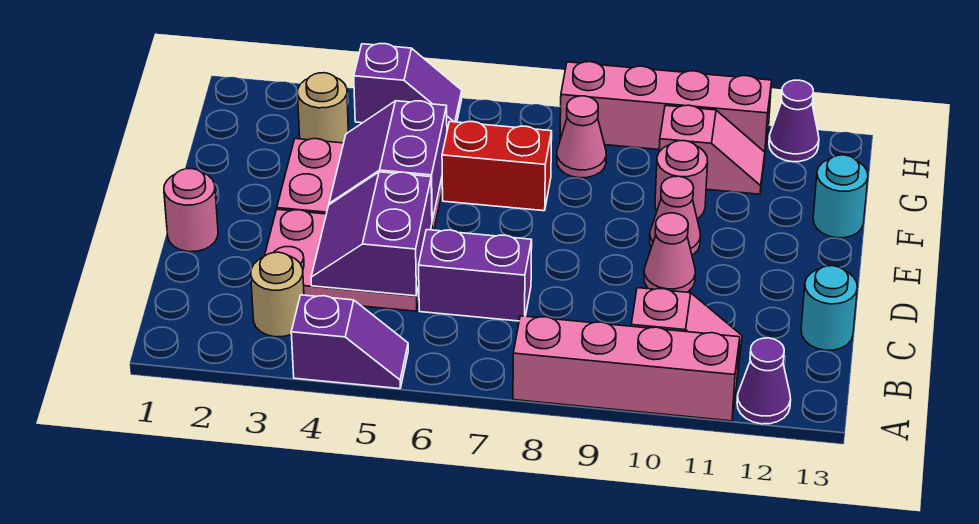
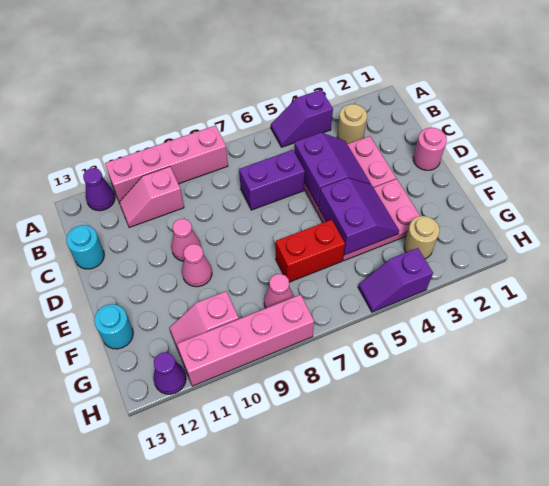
pink 1x1 round brick [655,141,708,219] -> none

